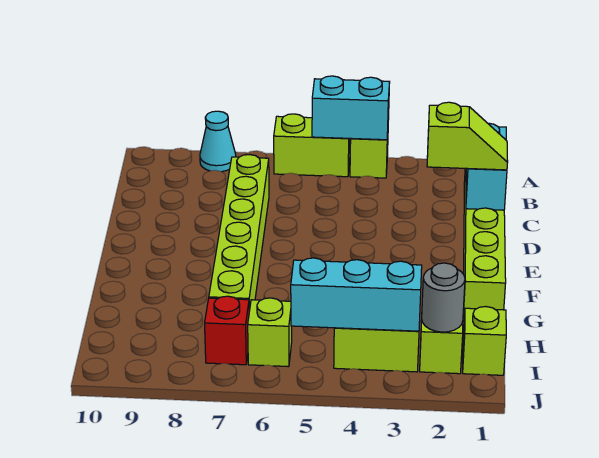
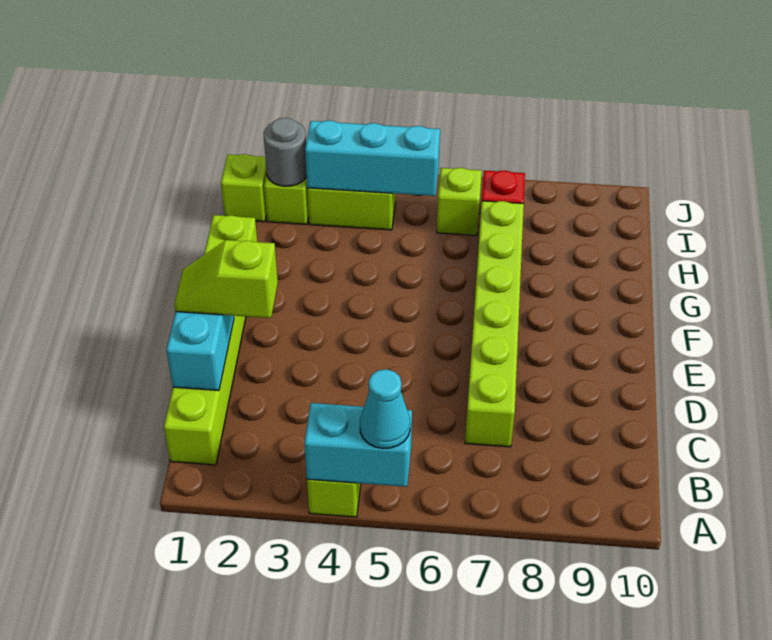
lime 1x2 brick [274,114,350,177] -> none
cyan 1x1 cone [200,111,236,172] -> cyan 1x1 cone moved to [360,369,410,448]

